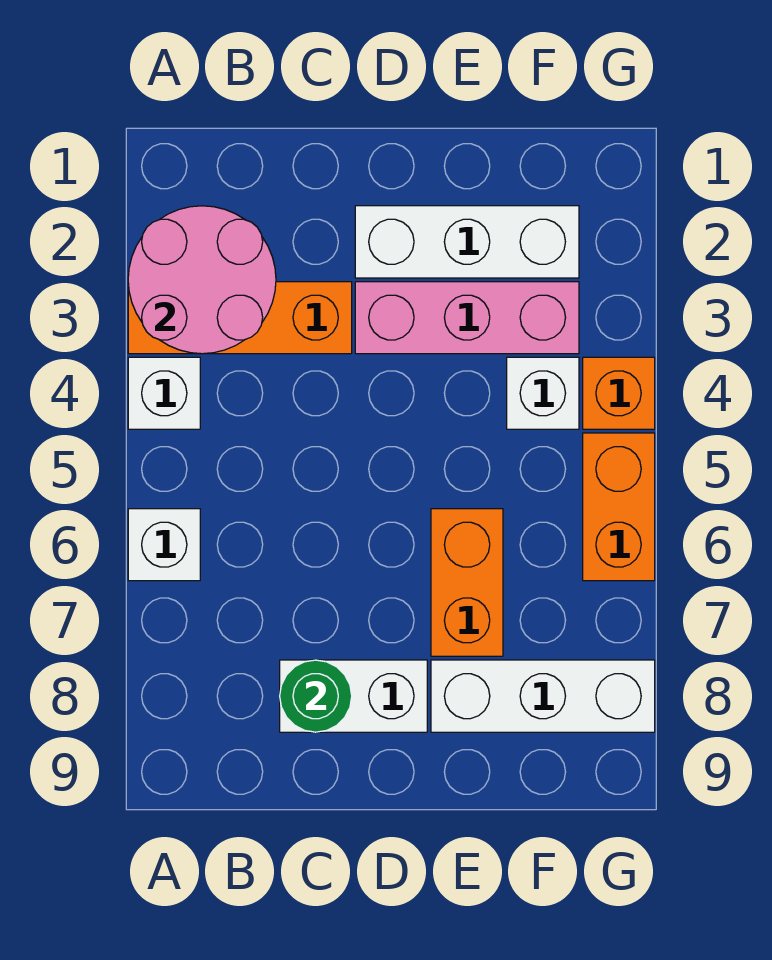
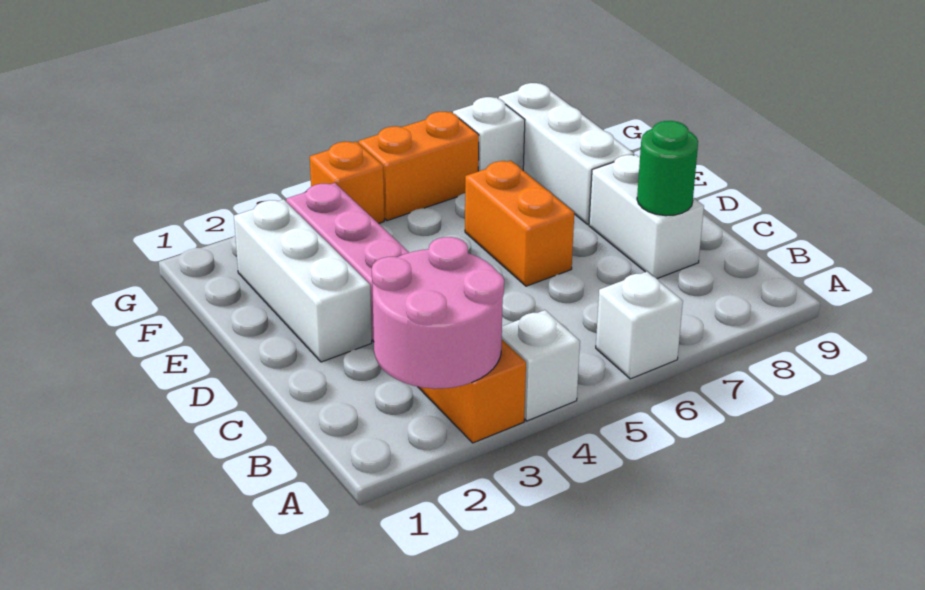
orange 1x2 brick [431,509,503,656] -> orange 1x2 brick turned to [465,161,574,286]
white 1x1 brick [507,357,579,429] -> white 1x1 brick moved to [453,97,525,171]

